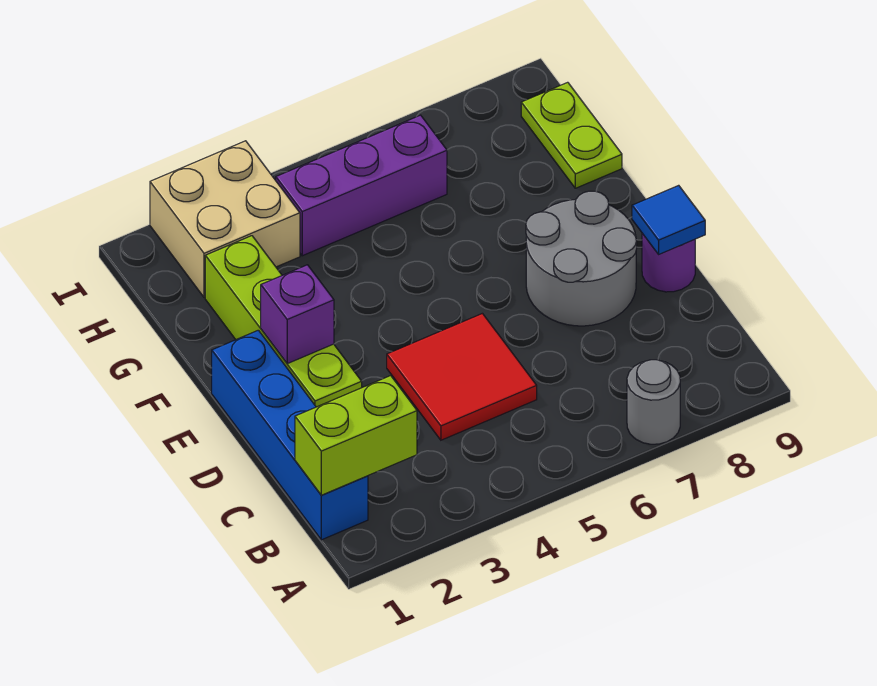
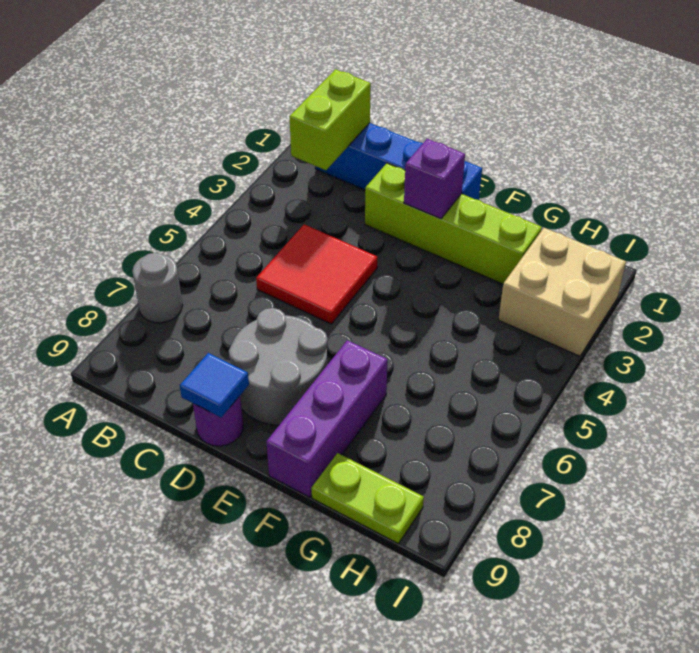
purple 1x3 brick [276,115,447,256] -> purple 1x3 brick moved to [266,340,388,497]

